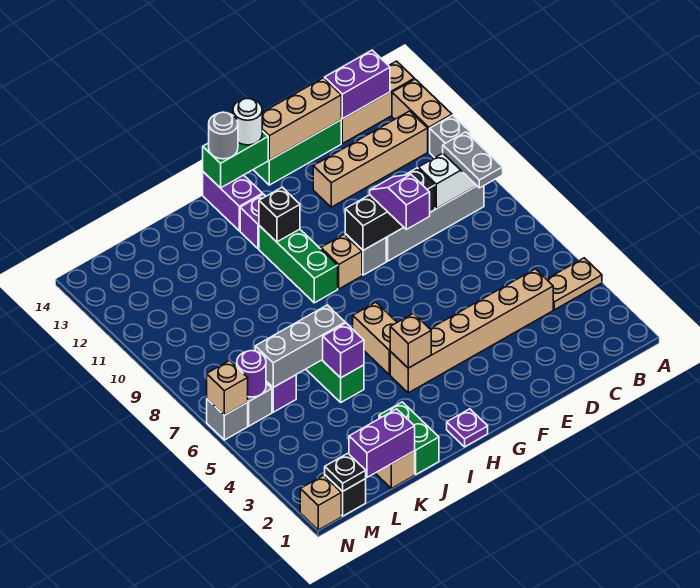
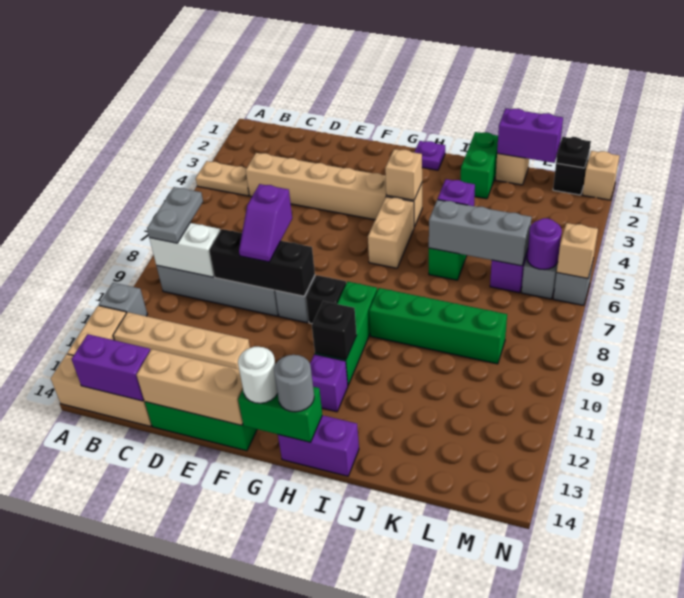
tan 1x1 brick [321,235,362,289] -> black 1x1 brick [306,275,346,324]
purple 1x2 brick [203,172,263,231] -> purple 1x2 brick turned to [278,415,359,476]
none -> green 1x4 brick [369,288,507,364]

